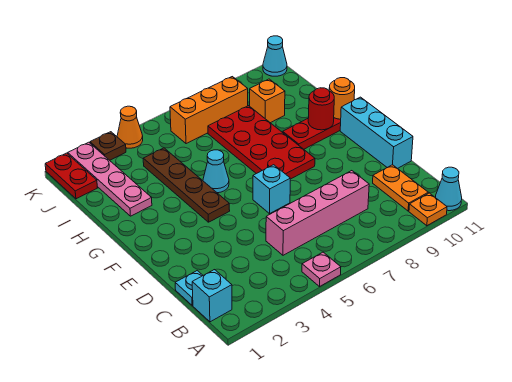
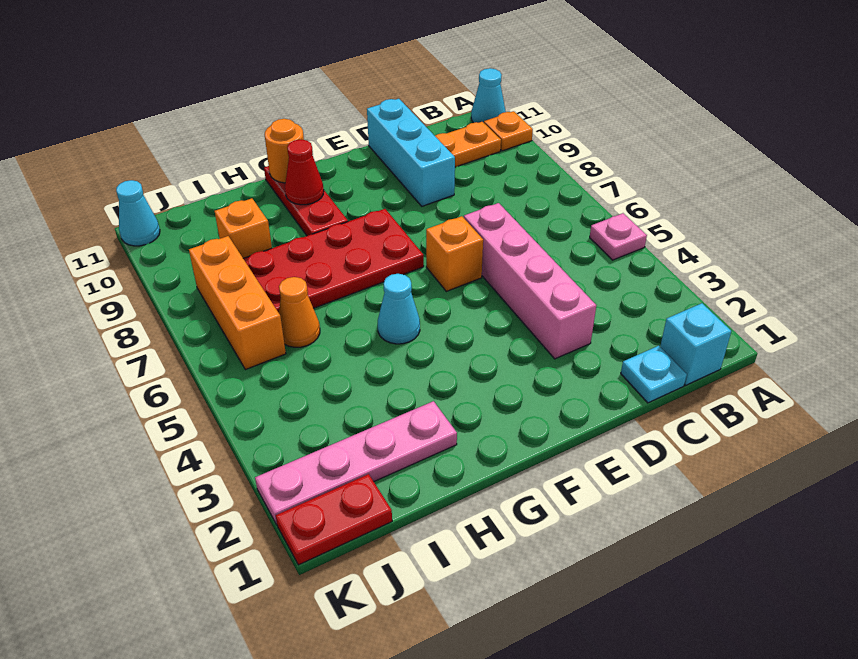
pink 1x4 brick [266,171,369,255] -> pink 1x4 brick moved to [464,203,596,359]
cyan 1x3 brick [340,97,413,169] -> cyan 1x3 brick turned to [367,99,455,206]
cyan 1x1 brick [253,165,290,214] -> orange 1x1 brick [426,216,483,291]
brown 1x4 plate [143,148,230,222] -> none
red 1x1 round brick [308,88,334,130] -> red 1x1 cone [285,139,324,205]
brown 1x1 plate [90,132,126,160] -> none
orange 1x1 cone [117,106,143,148] -> orange 1x1 cone moved to [279,277,320,347]

